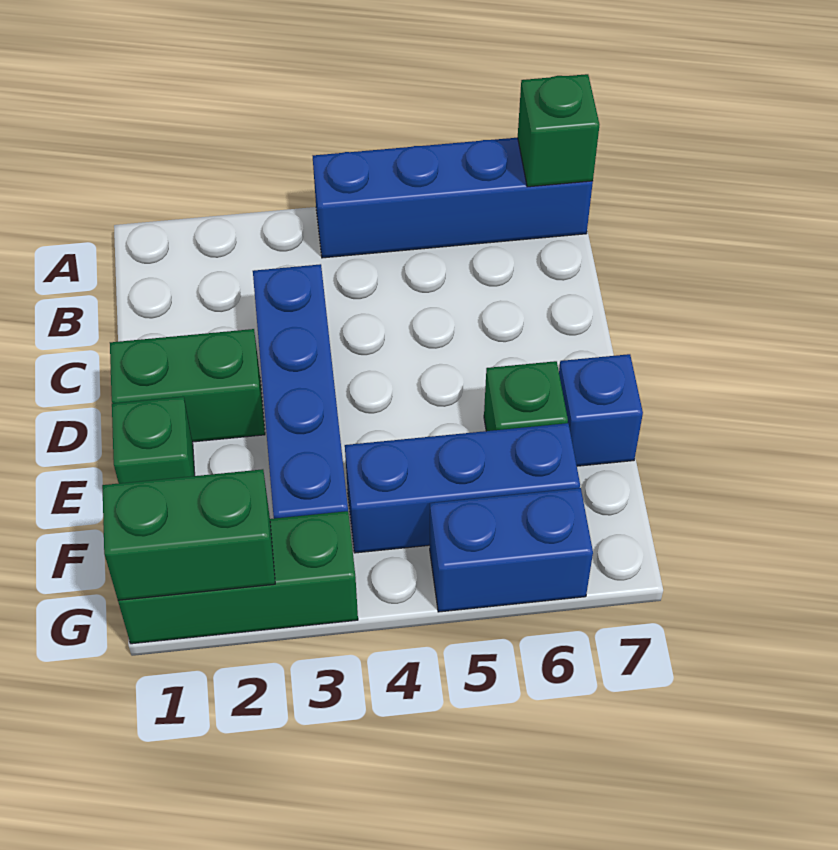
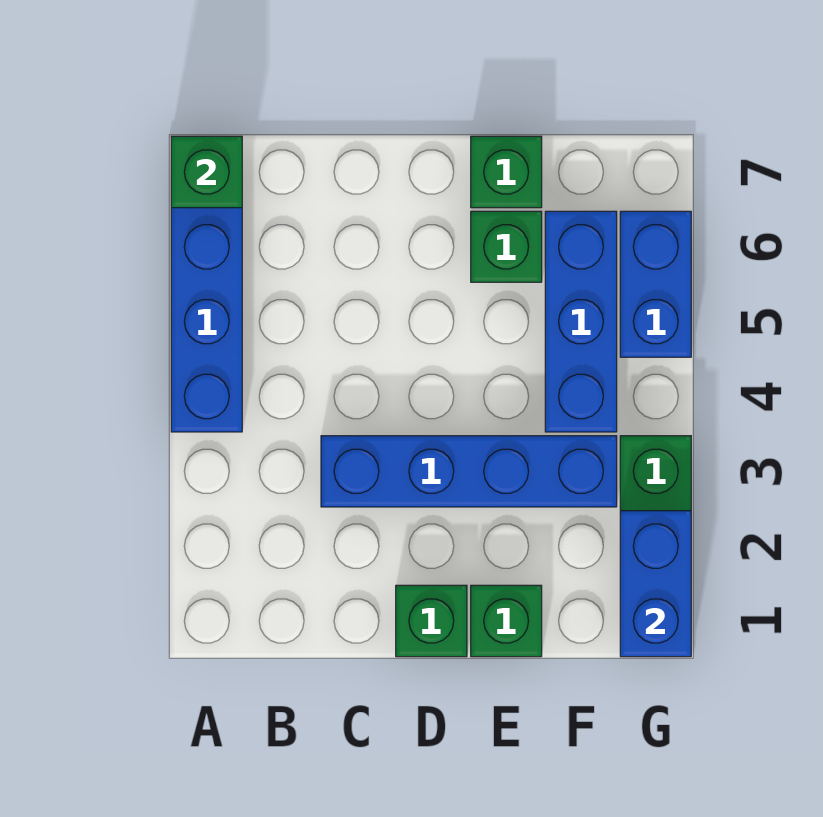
green 1x2 brick [110,329,265,442] -> green 1x1 brick [396,585,467,657]
blue 1x1 brick [559,354,643,466] -> green 1x1 brick [471,136,542,208]
green 1x2 brick [102,469,275,600] -> blue 1x2 brick [620,511,691,657]

